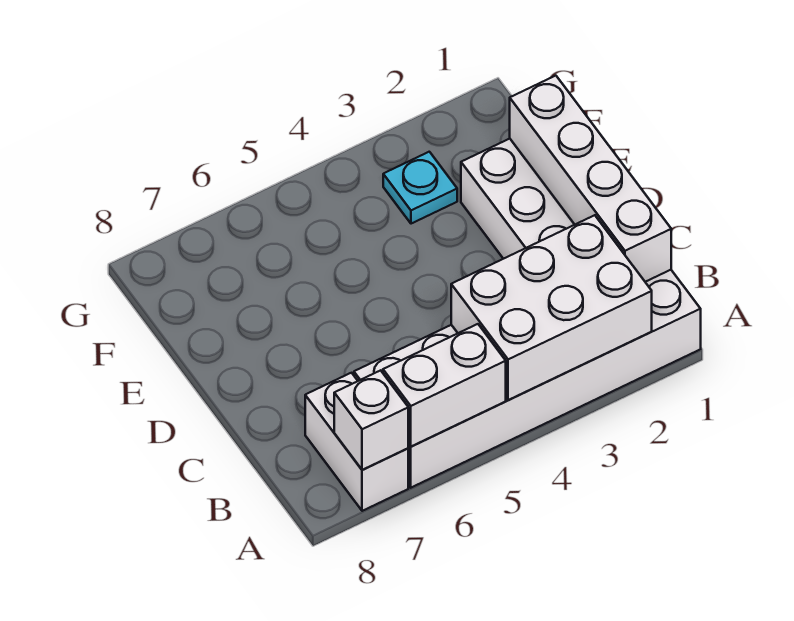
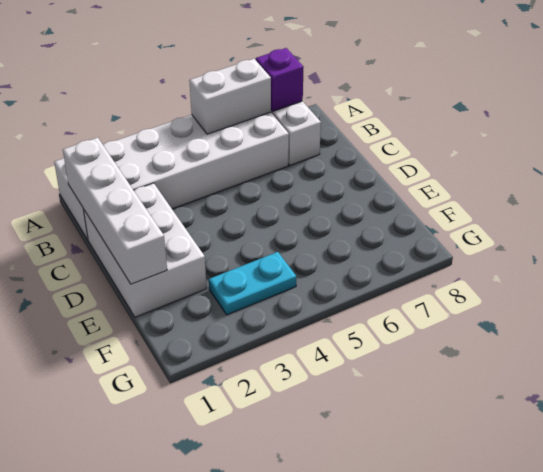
white 2x3 brick [451,215,652,400] -> none
white 1x1 brick [334,370,408,470] -> purple 1x1 brick [256,48,304,111]
cyan 1x1 plate [383,152,457,224] -> cyan 1x2 plate [209,252,296,315]

